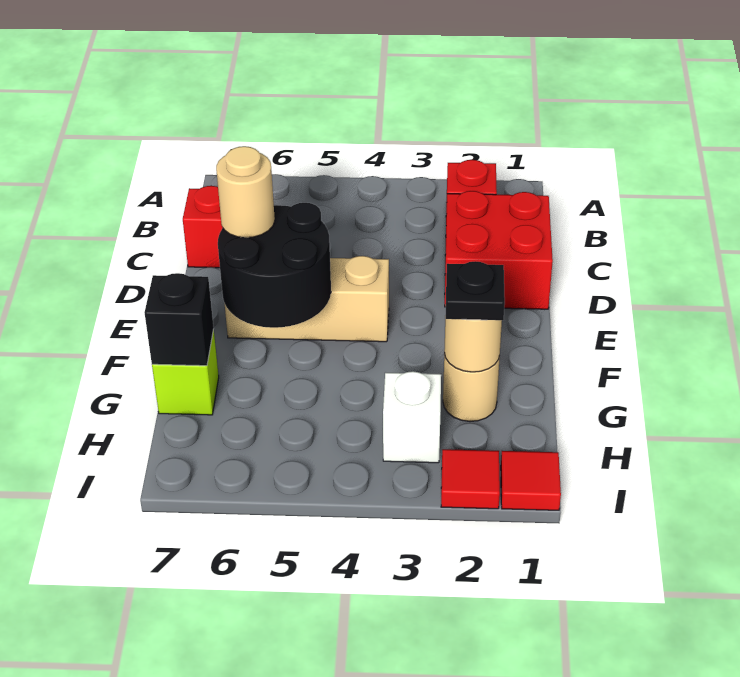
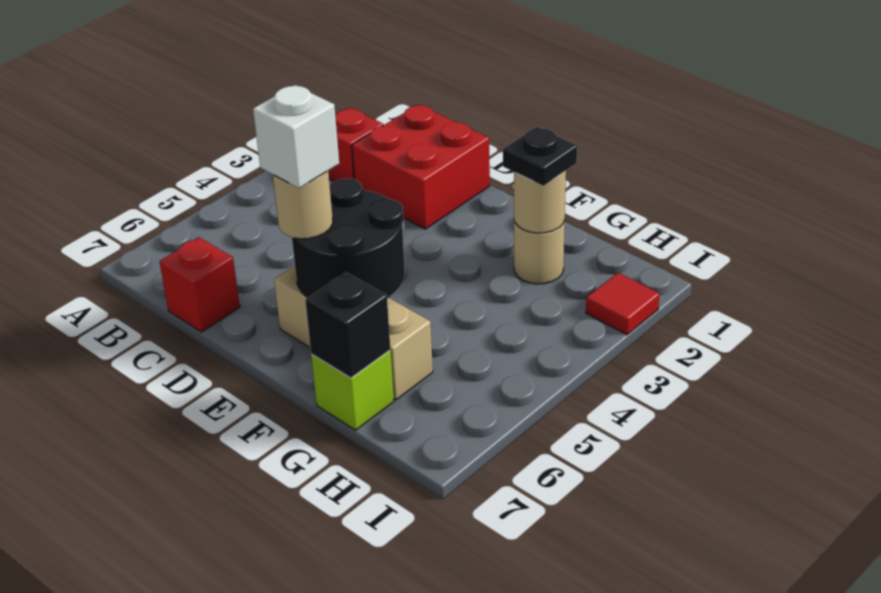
tan 1x3 brick [225,256,389,342] -> tan 1x3 brick turned to [274,266,433,400]
white 1x1 brick [383,371,441,463] -> white 1x1 brick moved to [253,85,339,188]
red 1x1 tile [501,451,561,510] -> none

